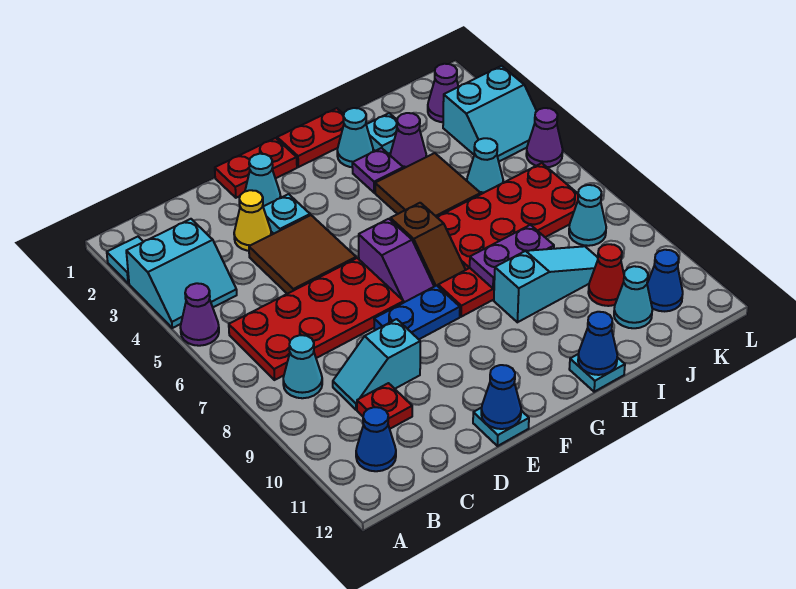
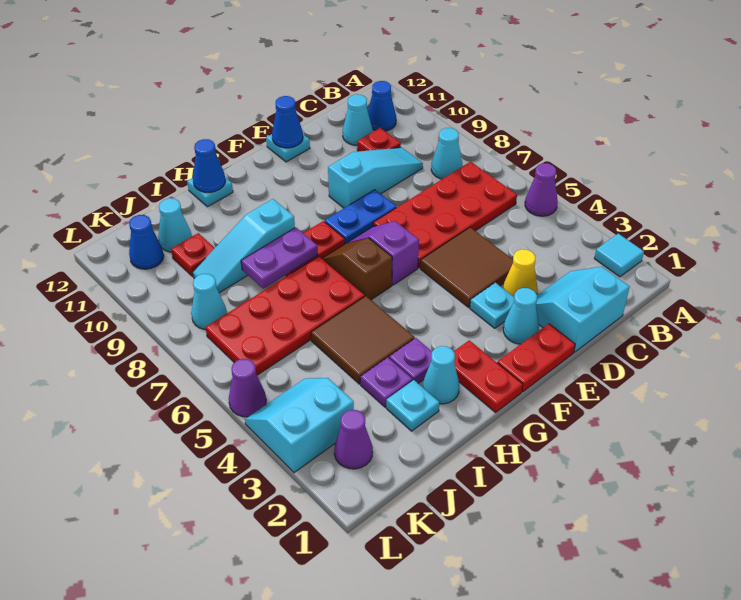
cyan 2x2 slope [126,219,237,328] -> cyan 2x2 slope moved to [536,267,630,352]
cyan 1x2 slope [333,319,420,410] -> cyan 1x3 slope [328,148,423,208]
red 1x2 plate [277,108,344,167] -> red 1x2 plate turned to [454,340,523,413]
purple 1x1 cone [390,113,426,168] -> purple 1x1 plate [360,357,413,407]
cyan 1x1 cone [467,138,503,194] -> cyan 1x1 cone moved to [343,94,373,145]
red 1x1 cone [588,244,624,306] -> red 1x1 plate [171,233,214,276]

